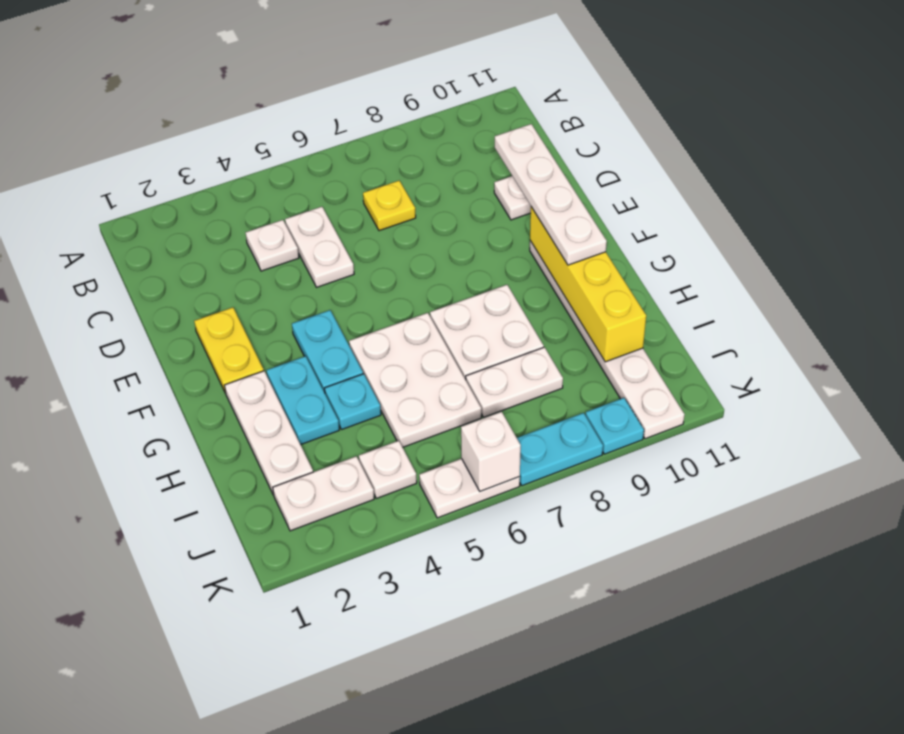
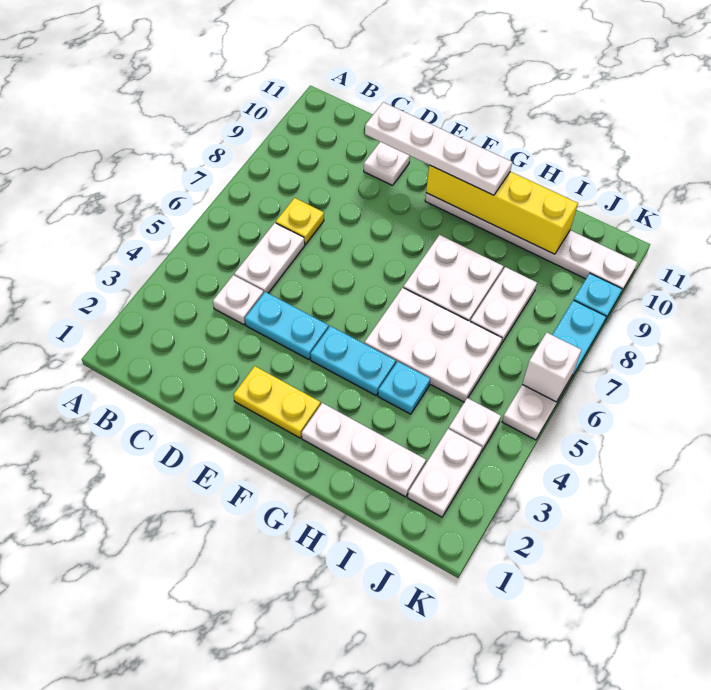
white 1x2 plate [285,207,354,287] -> white 1x2 plate turned to [234,223,305,293]
cyan 1x2 plate [266,356,339,445] -> cyan 1x2 plate moved to [245,292,329,360]

